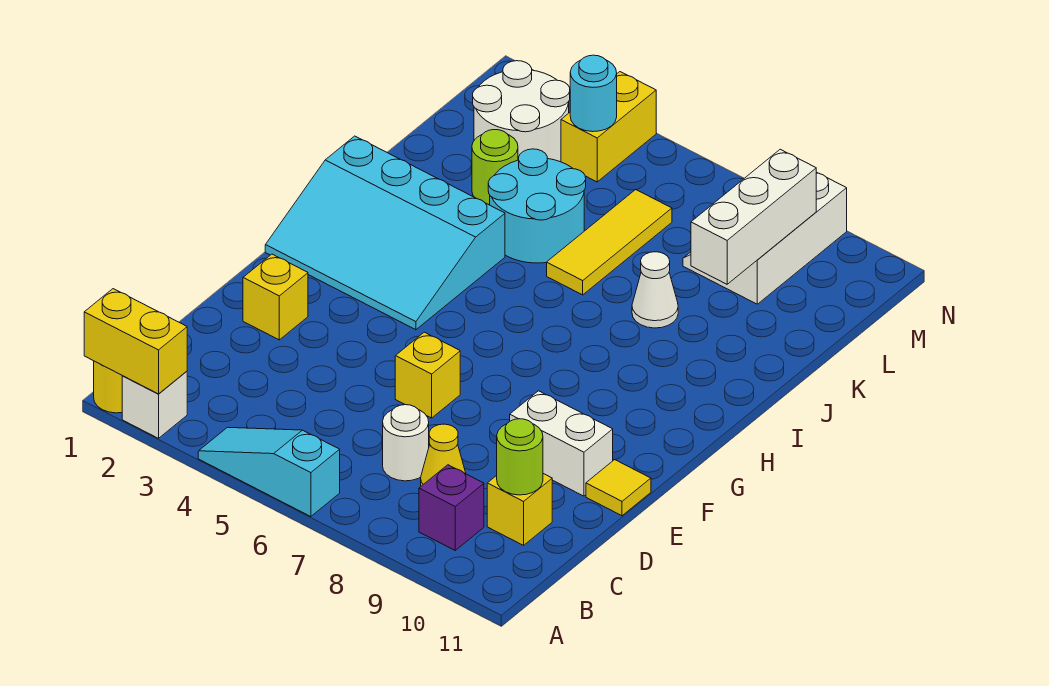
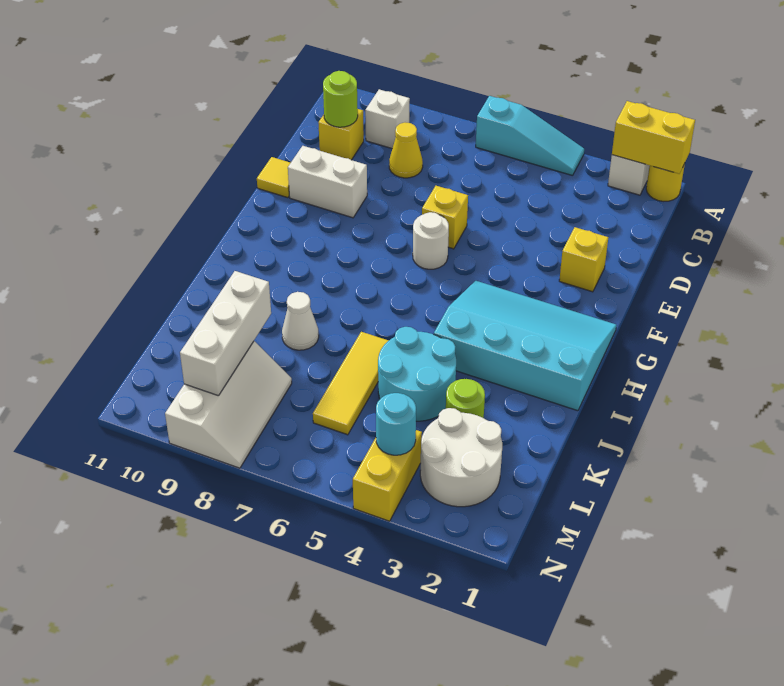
purple 1x1 brick [419,465,484,550] -> white 1x1 brick [365,89,410,149]
white 1x1 round brick [383,405,429,481] -> white 1x1 round brick moved to [413,212,449,269]

